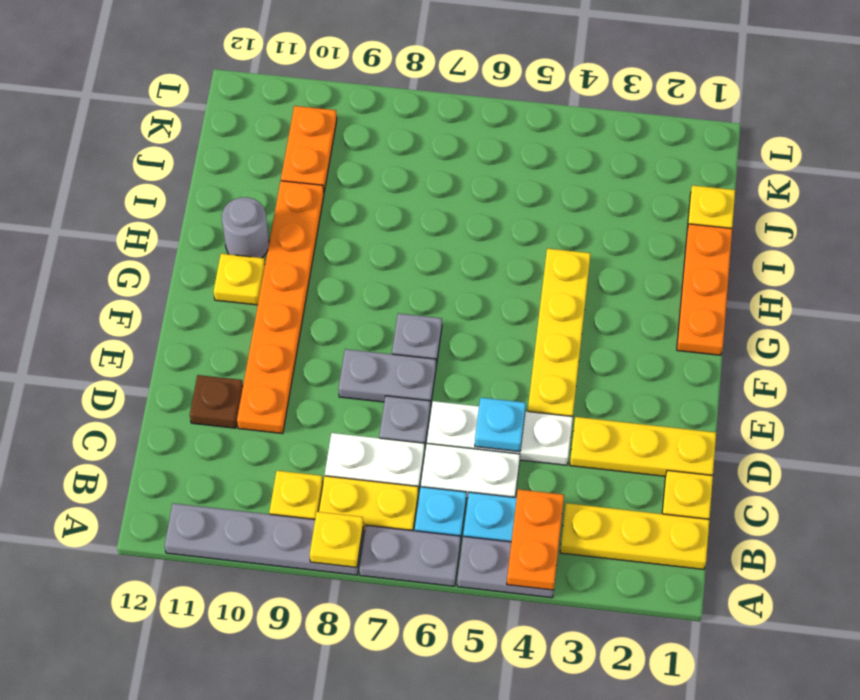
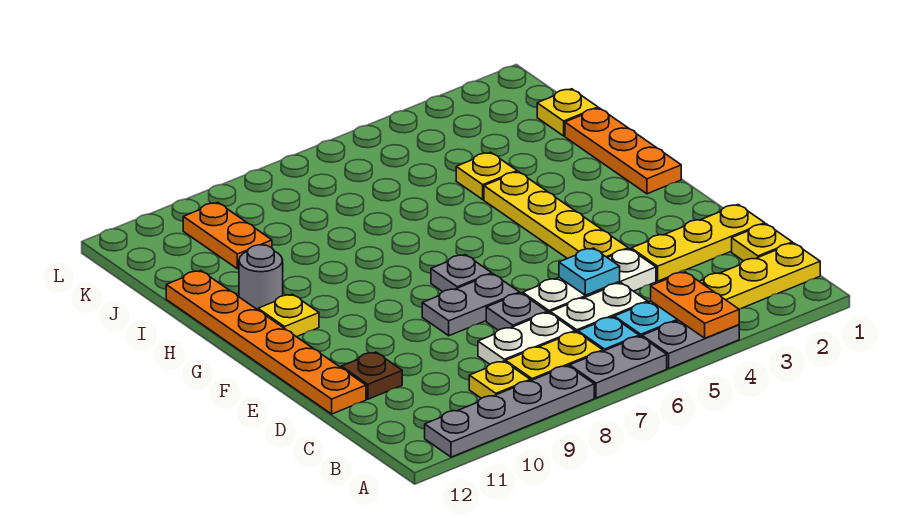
yellow 1x1 plate [310,512,363,567] -> yellow 1x1 plate moved to [456,152,517,199]
orange 1x6 plate [237,181,324,434] -> orange 1x6 plate moved to [166,271,366,414]

